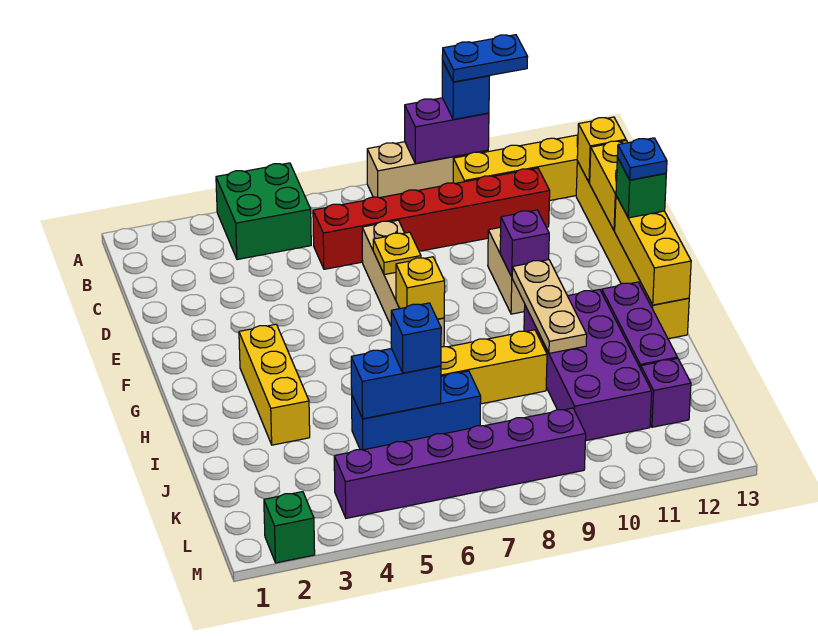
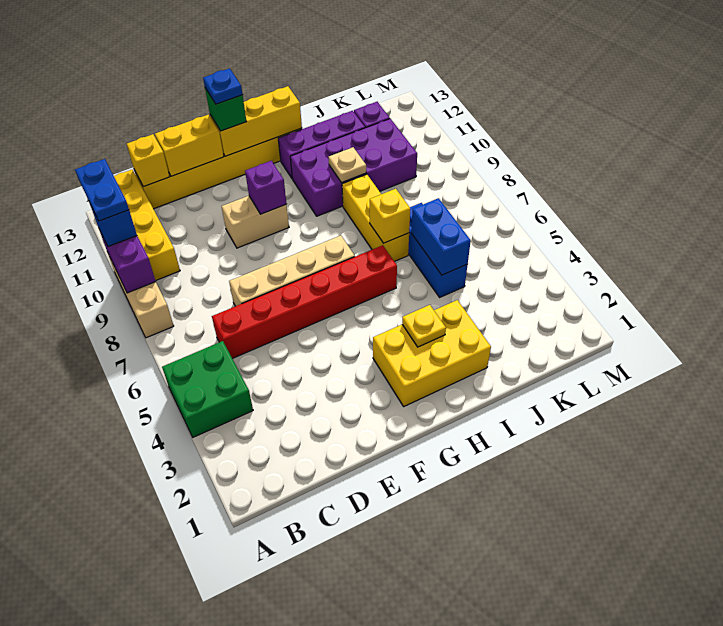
red 1x6 brick [313,168,550,269] -> red 1x6 brick turned to [212,245,397,359]
yellow 1x1 plate [373,232,421,275] -> yellow 1x1 plate moved to [402,305,446,347]
yellow 1x3 brick [239,324,310,445] -> yellow 2x3 brick [373,300,491,406]
yellow 1x1 brick [396,257,445,319] -> yellow 1x1 brick moved to [370,189,410,243]
tan 1x3 plate [512,260,587,353] -> tan 1x1 plate [329,147,366,183]
blue 1x1 brick [391,303,441,373] -> none
purple 1x6 brick [334,408,586,518] -> none
green 1x1 brick [264,492,315,563] -> none

